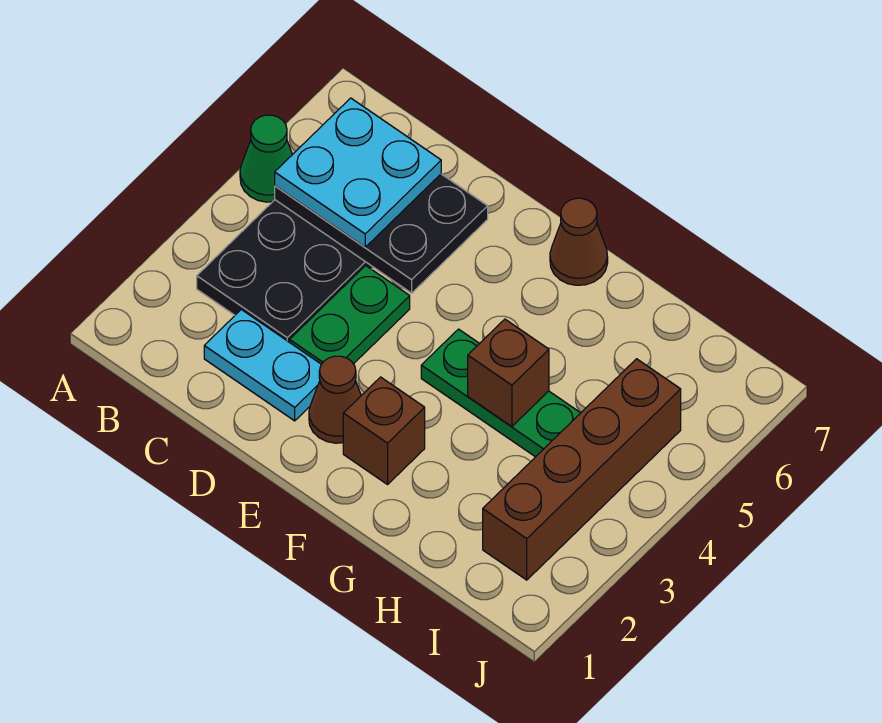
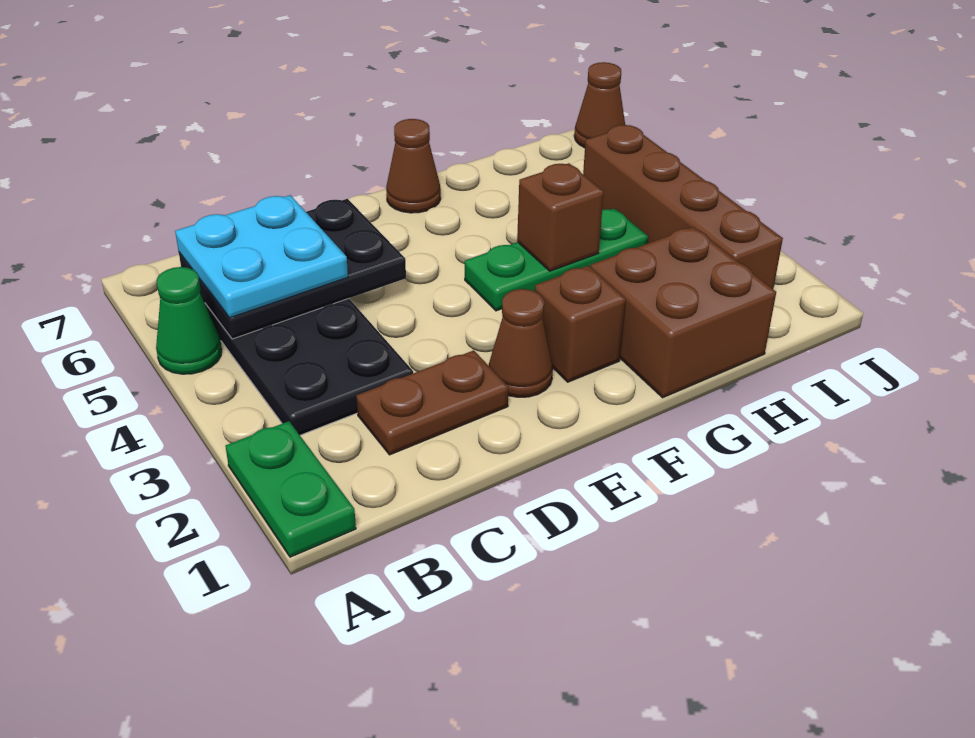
cyan 1x2 plate [204,309,322,421] -> brown 1x2 plate [356,350,508,455]
green 1x2 plate [290,266,410,364] -> green 1x2 plate moved to [226,421,356,557]
none -> brown 2x2 brick [591,227,776,398]
none -> brown 1x1 cone [574,62,625,148]

